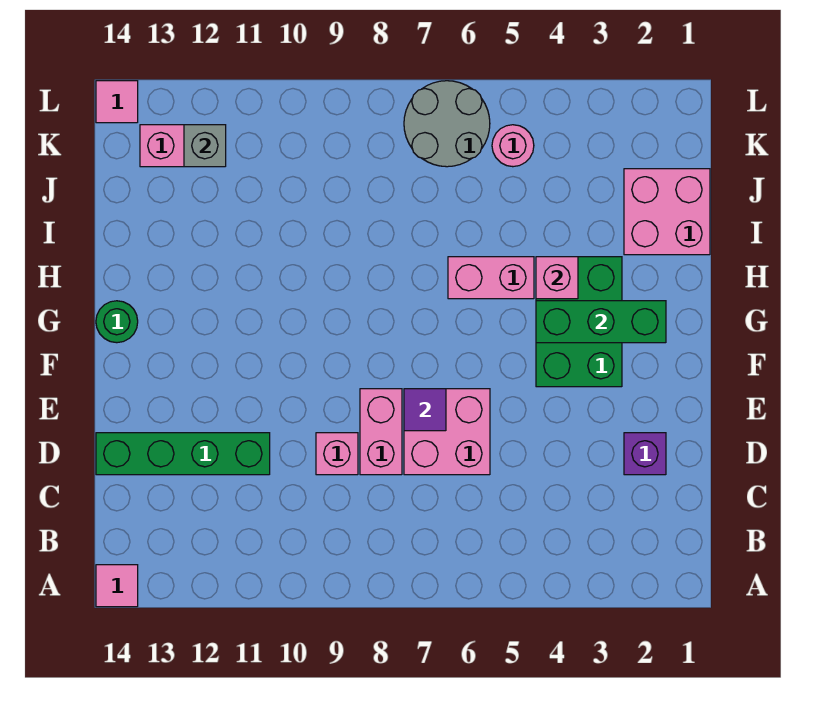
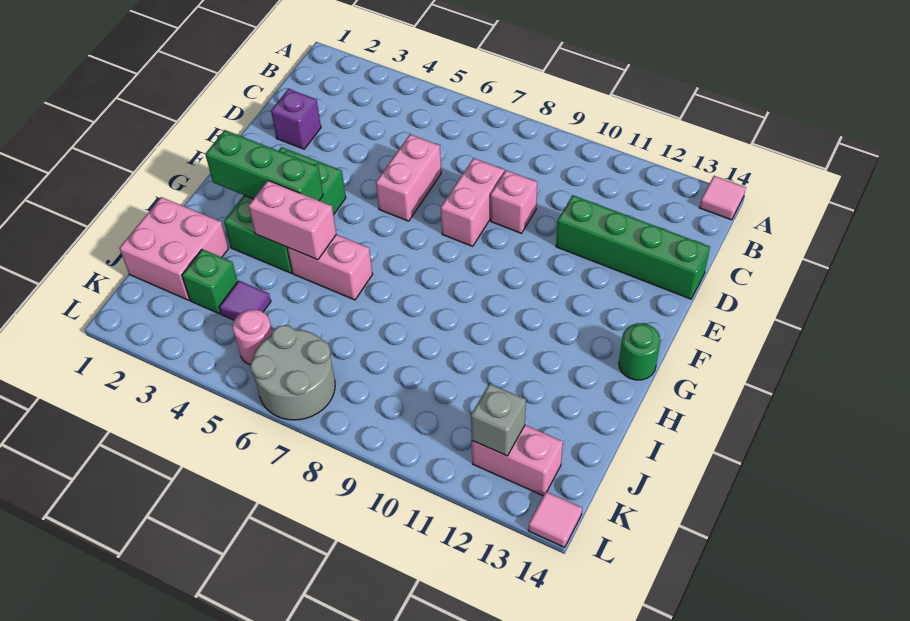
pink 2x2 brick [404,389,490,475] -> pink 1x2 brick [376,134,441,221]
purple 1x1 tile [404,389,446,431] -> purple 1x1 tile moved to [219,281,271,320]
pink 1x1 brick [536,257,578,299] -> pink 1x2 brick [249,181,336,260]
none -> green 1x1 brick [182,249,238,314]

